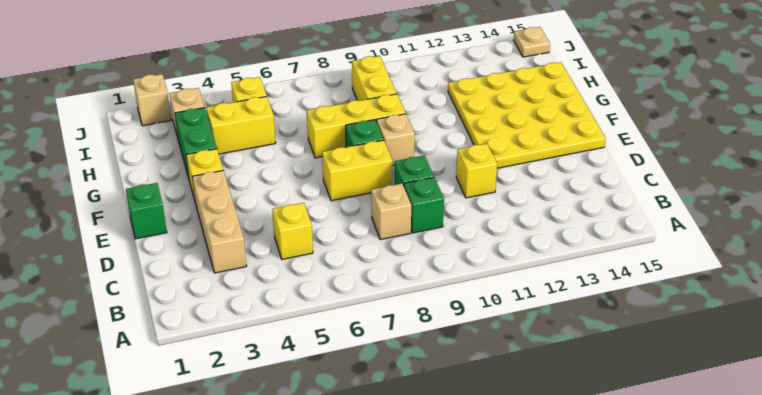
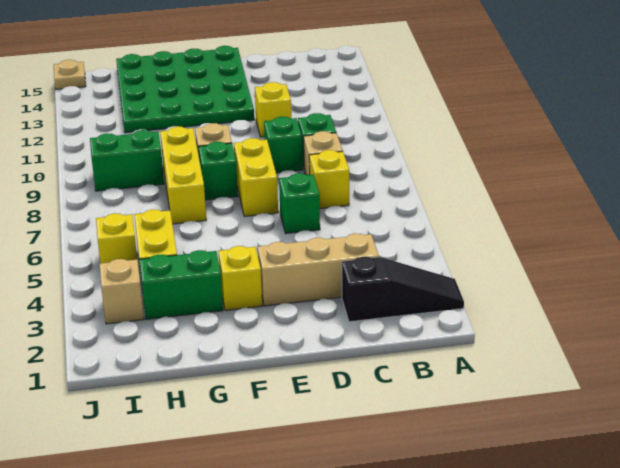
none -> black 1x3 slope [342,257,464,322]
yellow 1x1 brick [272,203,313,259] -> yellow 1x1 brick moved to [309,150,349,208]
green 1x1 brick [126,183,167,239] -> green 1x1 brick moved to [279,173,320,233]
yellow 4x4 plate [448,62,606,168] -> green 4x4 plate [116,46,254,133]
yellow 1x2 brick [352,56,397,101] -> green 1x2 brick [90,130,164,191]
tan 1x1 brick [133,74,171,126] -> none

